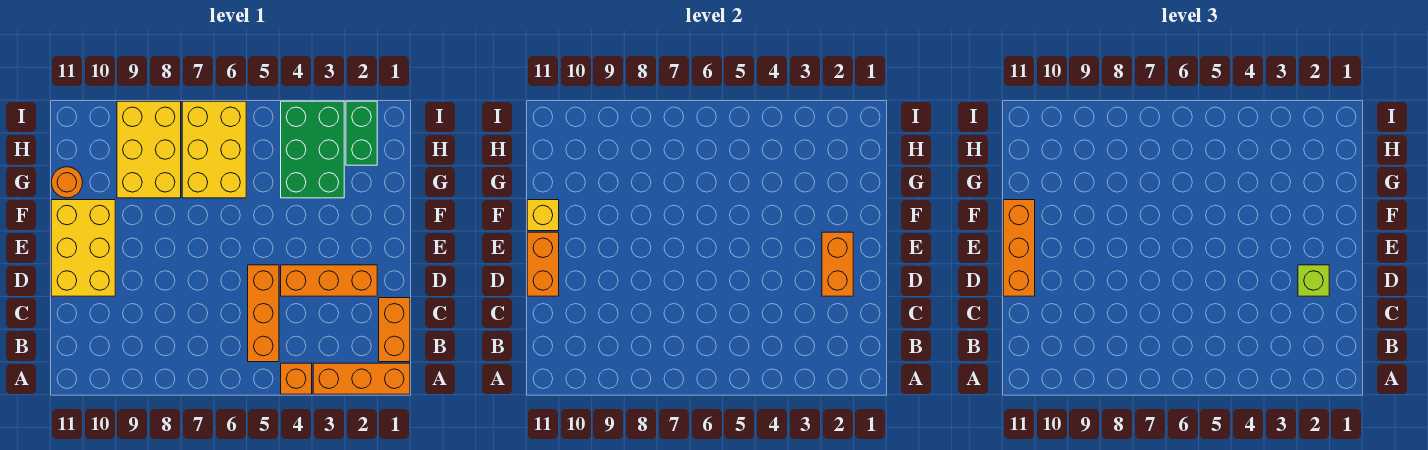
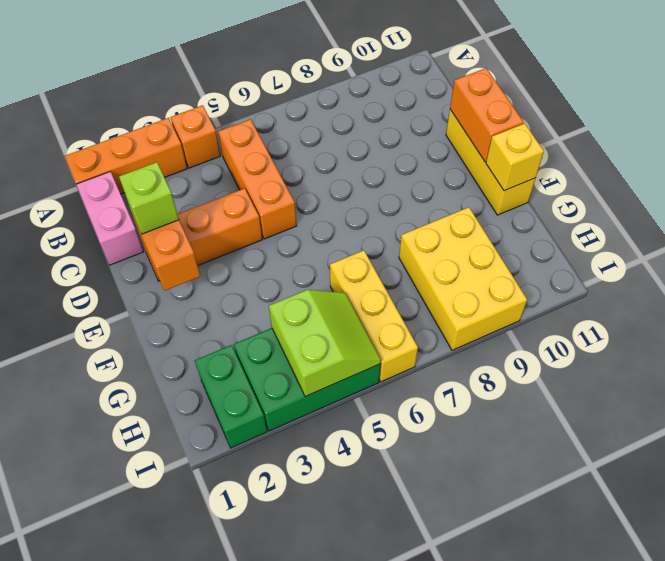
orange 1x2 brick [379,298,410,362] -> pink 1x2 brick [76,172,144,265]
yellow 2x3 brick [51,200,115,296] -> yellow 1x3 brick [446,109,535,215]
orange 1x3 brick [1003,200,1035,296] -> none
green 2x3 brick [281,101,344,198] -> green 2x3 brick turned to [234,328,380,431]
yellow 2x3 brick [182,101,246,198] -> yellow 1x3 brick [330,250,418,382]
orange 1x1 round brick [51,167,83,198] -> none
none -> lime 2x2 slope [269,290,381,396]

